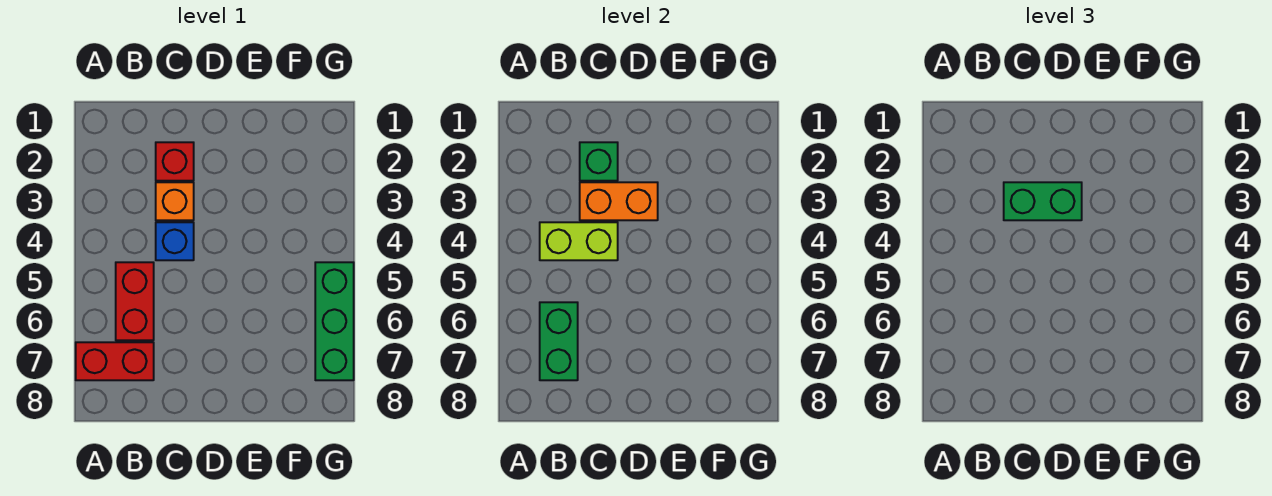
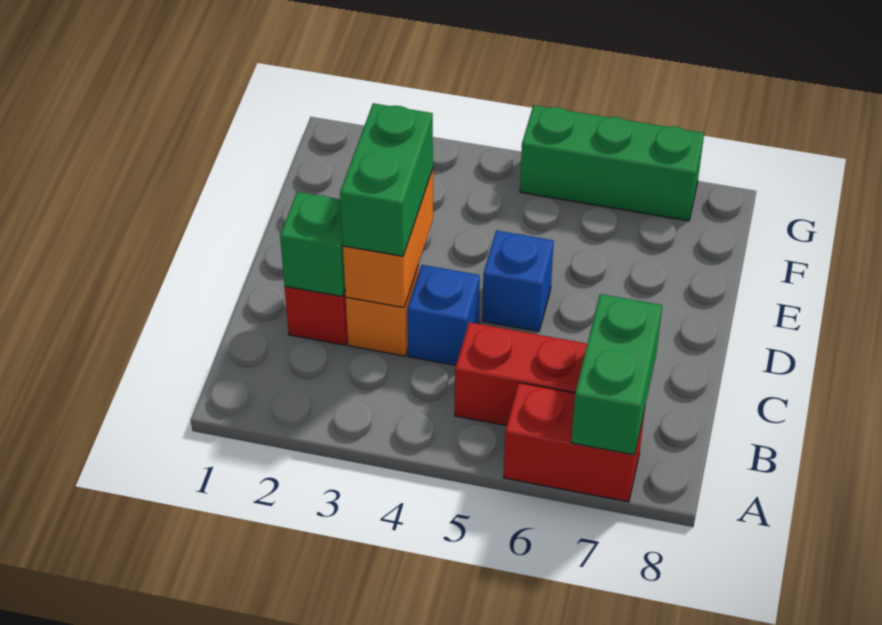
red 1x2 brick [76,342,154,380] -> red 1x2 brick turned to [504,383,645,502]
lime 1x2 brick [540,222,618,260] -> none
green 1x2 brick [540,302,578,380] -> green 1x2 brick turned to [571,294,662,455]
none -> blue 1x1 brick [482,231,554,332]

